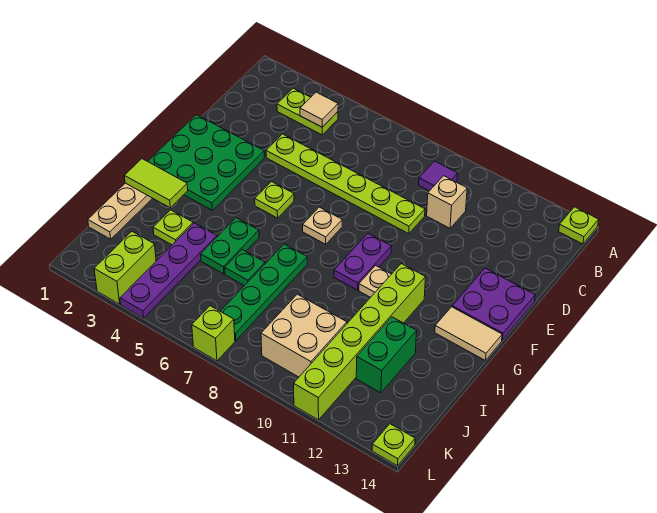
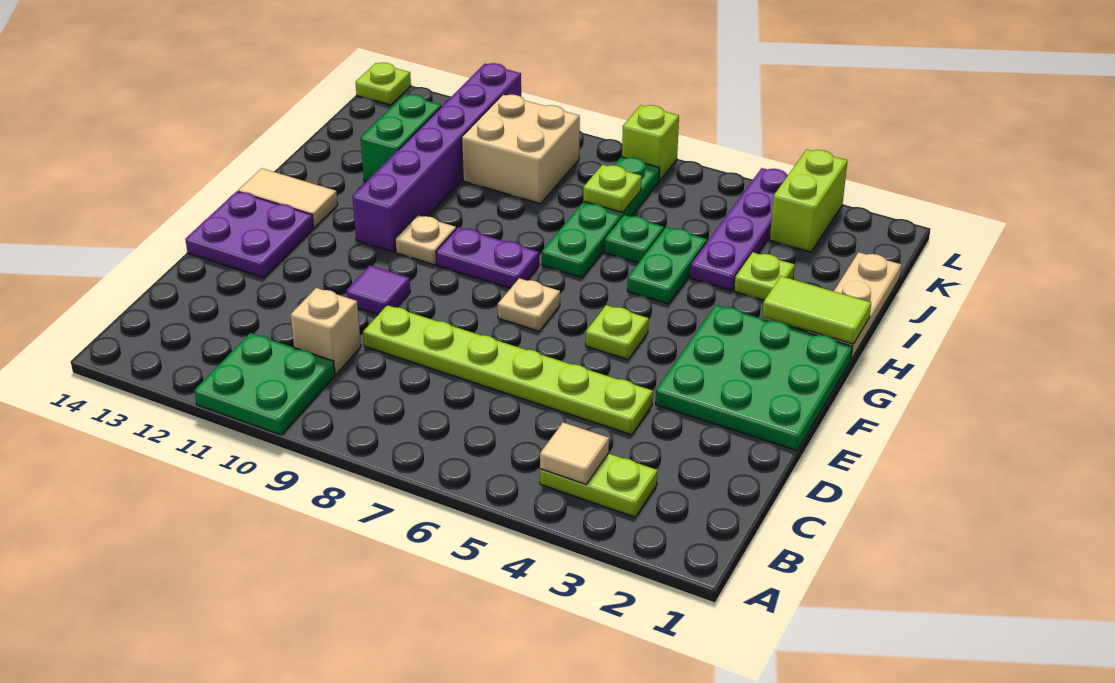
none -> green 2x2 plate [194,333,335,435]
lime 1x1 plate [559,207,599,244] -> lime 1x1 plate moved to [583,165,642,213]
purple 1x1 tile [419,161,458,191] -> purple 1x1 tile moved to [346,265,410,315]
purple 1x2 plate [334,234,391,290] -> purple 1x2 plate turned to [436,227,539,288]
lime 1x6 brick [294,264,425,420] -> purple 1x6 brick [352,63,521,252]

